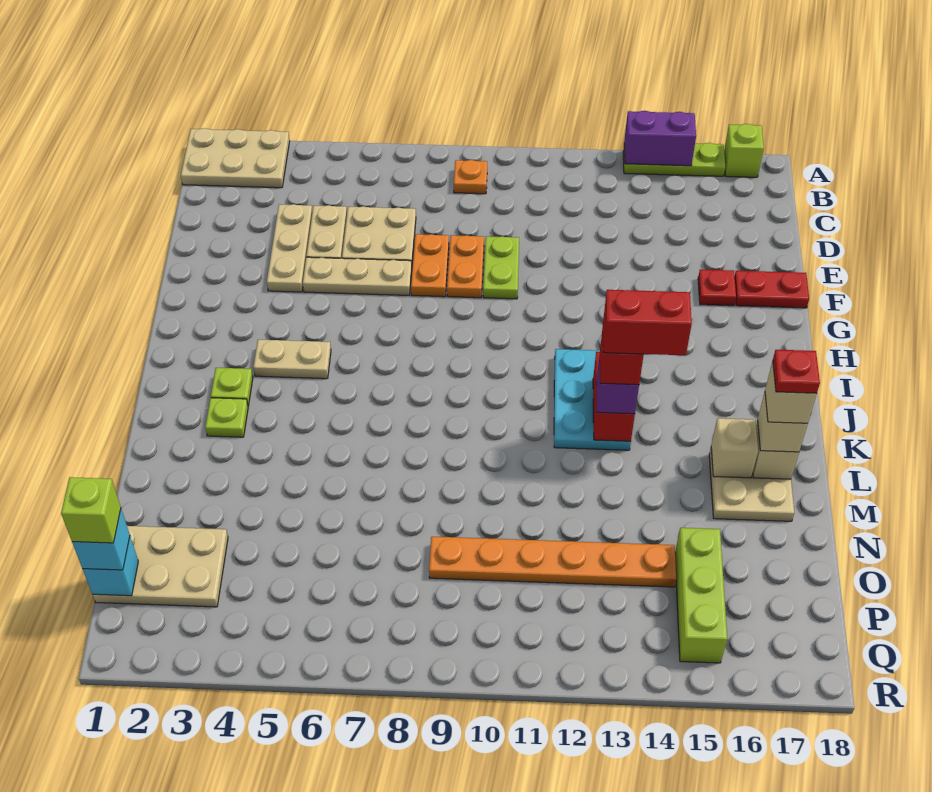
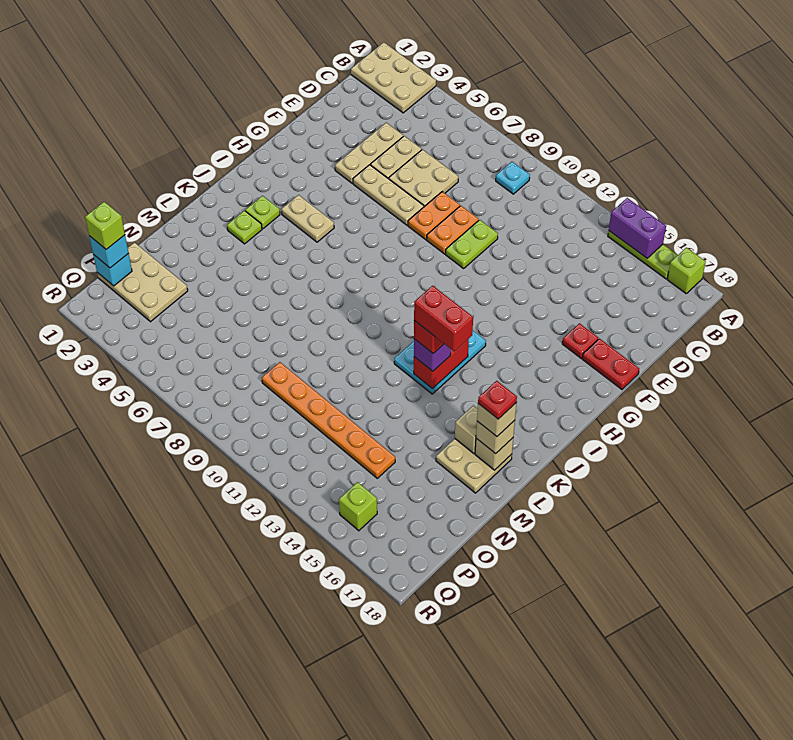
orange 1x1 plate [454,160,487,194] -> cyan 1x1 plate [496,162,530,194]
lime 1x3 brick [675,528,727,663] -> lime 1x1 brick [339,482,377,531]

